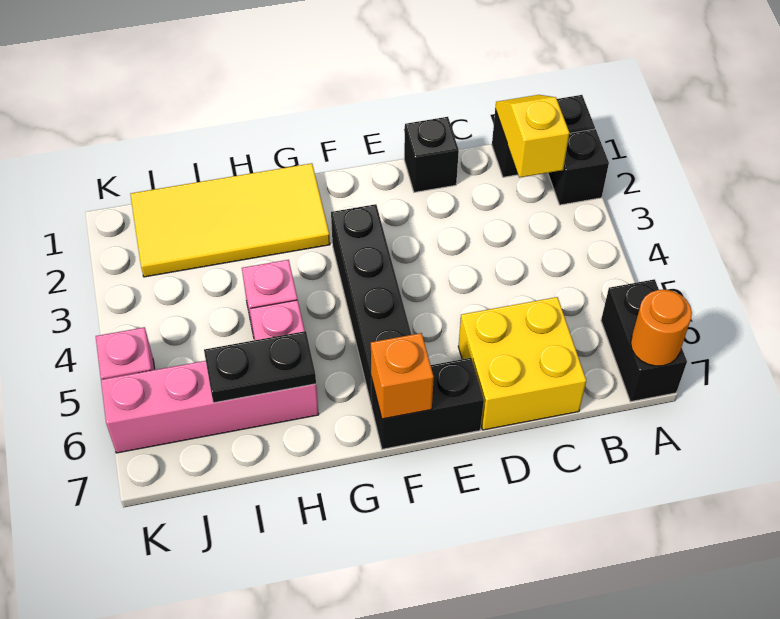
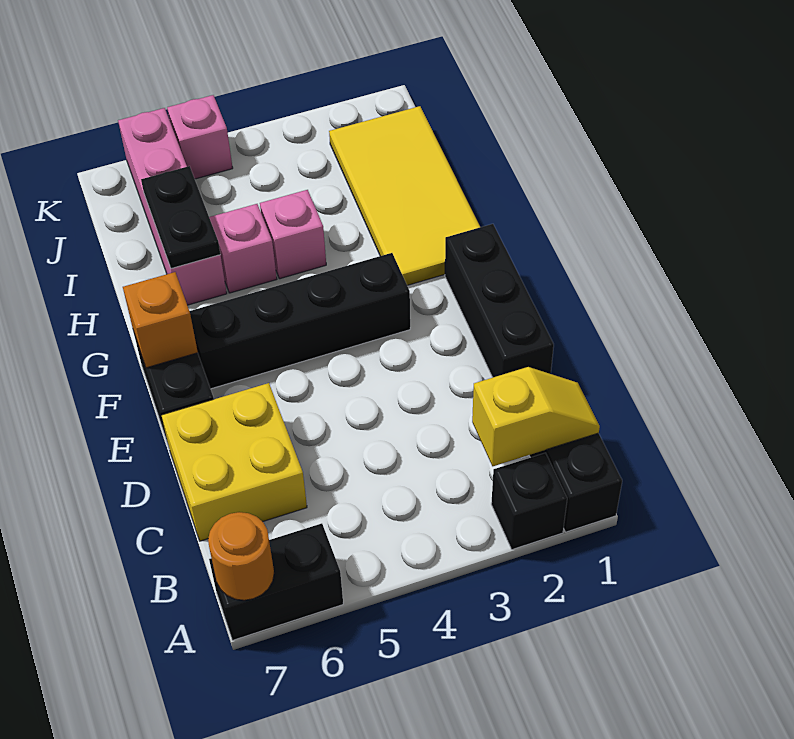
black 1x1 brick [404,117,459,192] -> black 1x3 brick [445,224,554,377]

